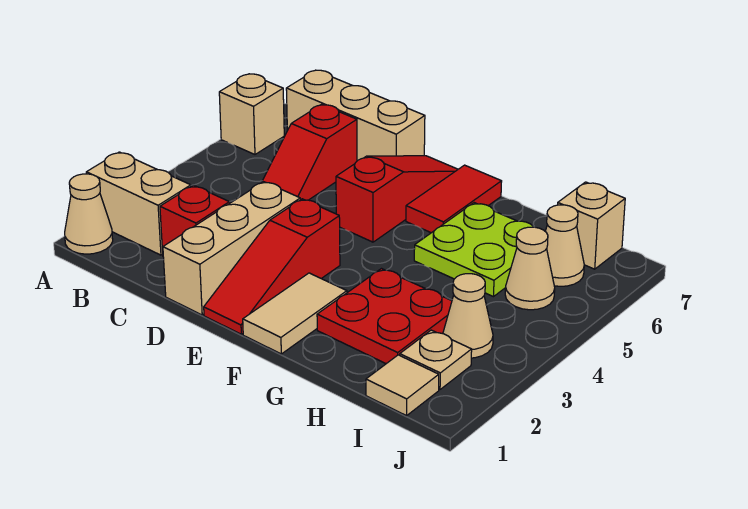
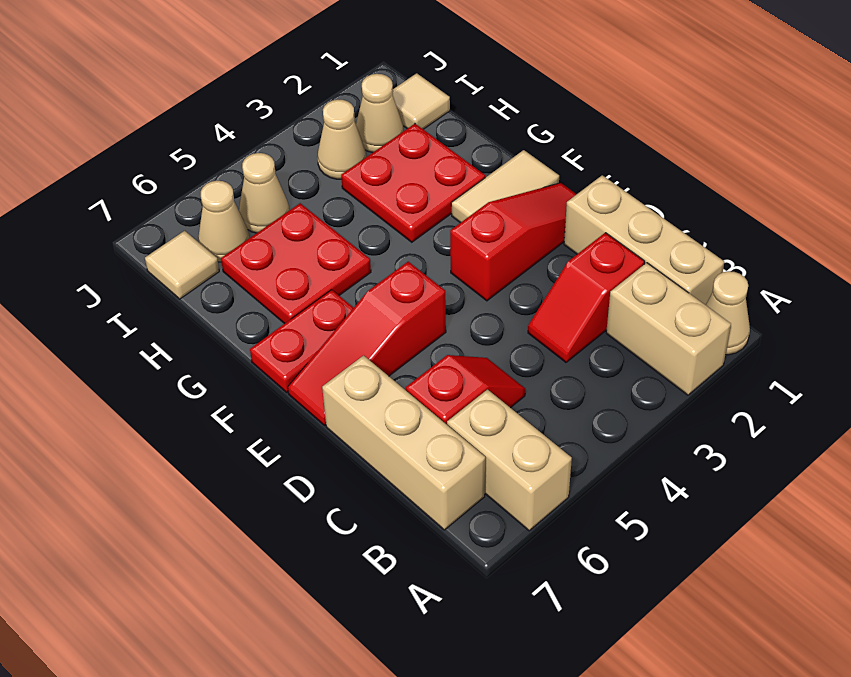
tan 1x1 brick [219,74,284,154] -> tan 1x2 brick [447,390,572,531]
tan 1x3 brick [163,182,300,315] -> tan 1x3 brick turned to [564,175,724,305]
red 1x2 tile [406,165,502,233] -> red 1x2 plate [250,290,353,392]
lime 2x2 plate [414,203,533,297] -> red 2x2 plate [221,203,371,324]
tan 1x1 plate [400,330,472,390] -> tan 1x1 cone [356,74,403,153]
tan 1x1 brick [558,182,625,269] -> tan 1x1 tile [145,231,219,299]

